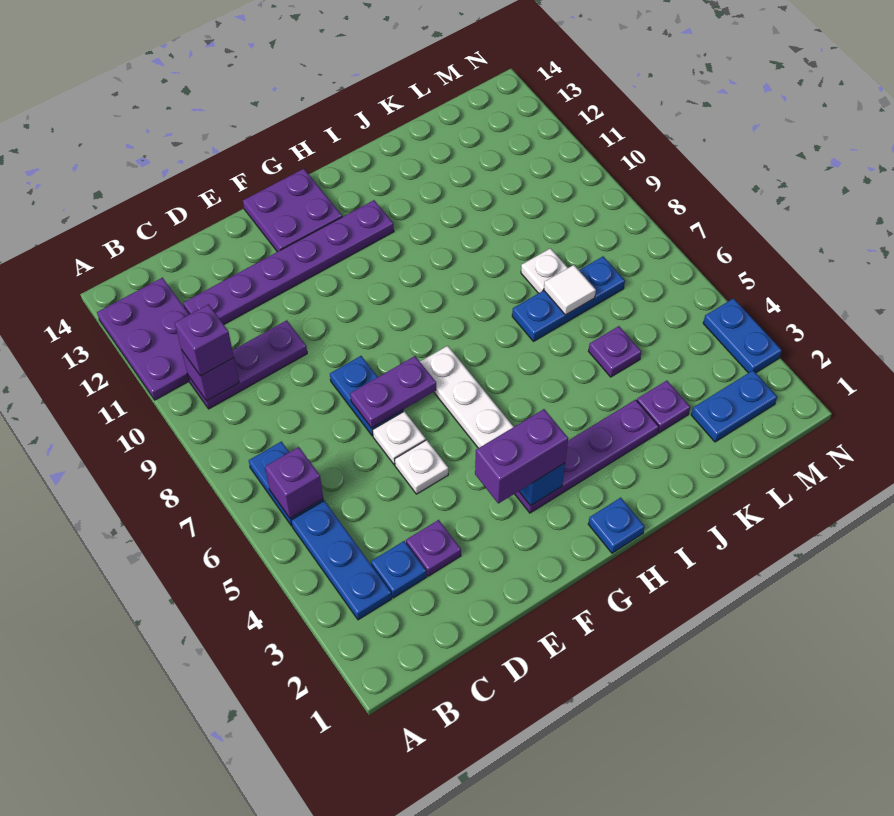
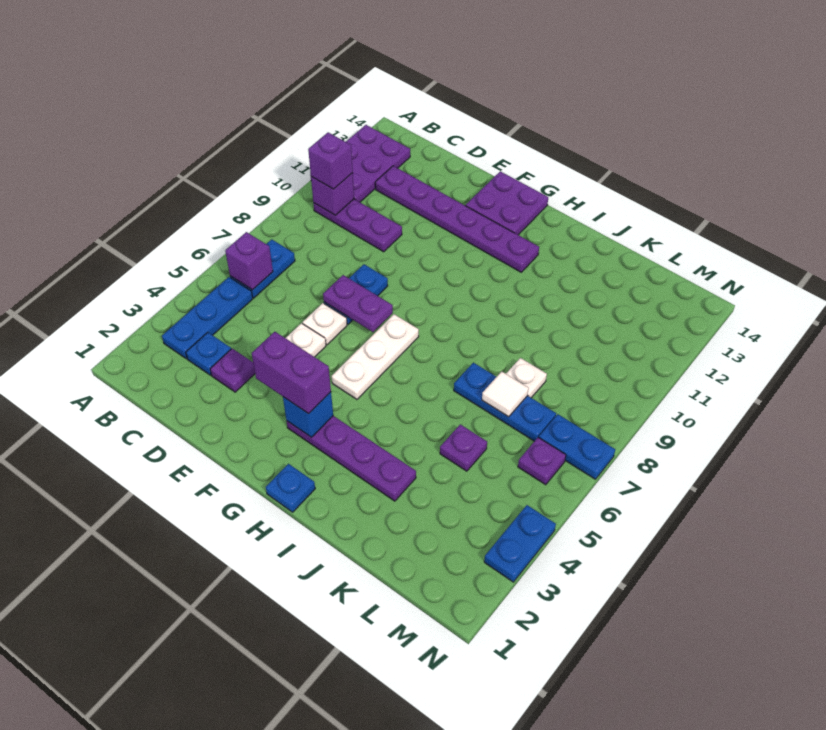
purple 1x1 plate [637,381,690,433] -> purple 1x1 plate moved to [518,437,566,485]
blue 1x2 plate [691,371,777,442] -> blue 1x2 plate moved to [539,414,615,479]

